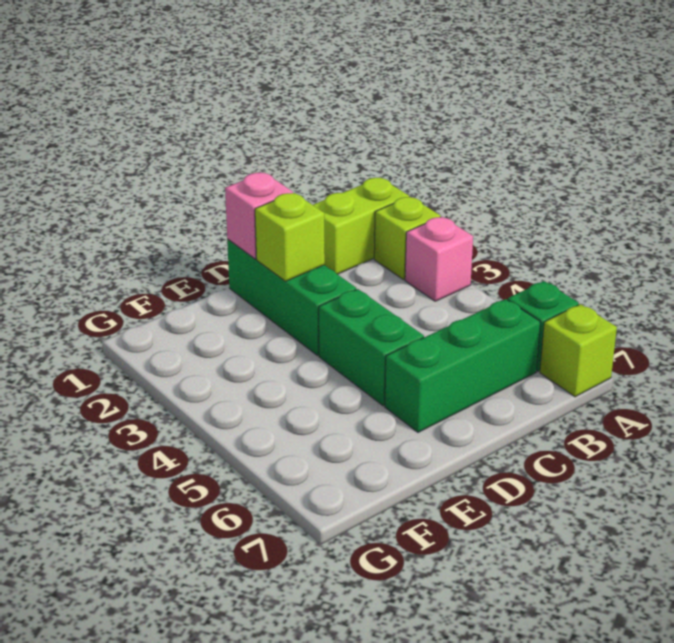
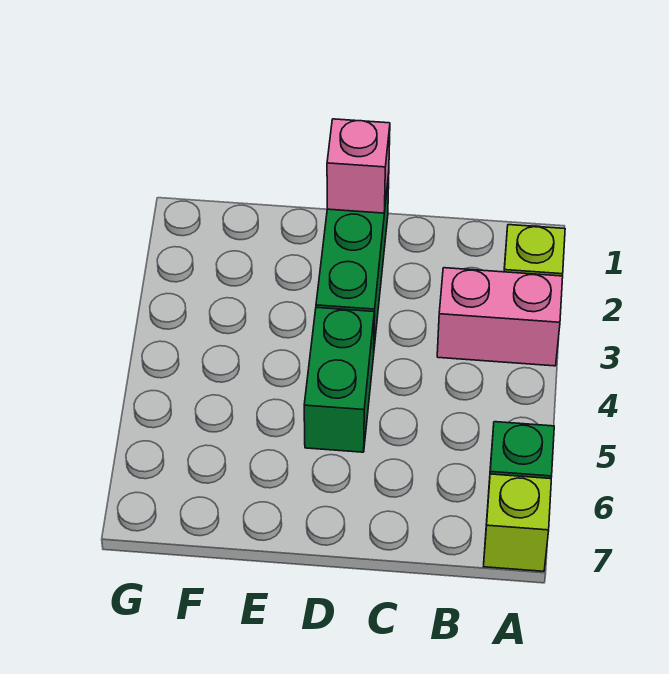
lime 1x2 brick [313,178,409,274] -> none
pink 1x1 brick [405,217,473,301] -> pink 1x2 brick [437,268,563,366]
green 1x3 brick [385,299,540,432] -> none
lime 1x1 brick [255,193,325,281] -> none

